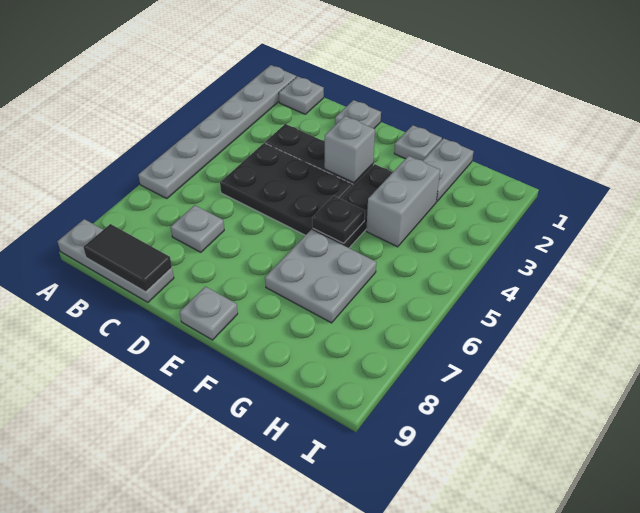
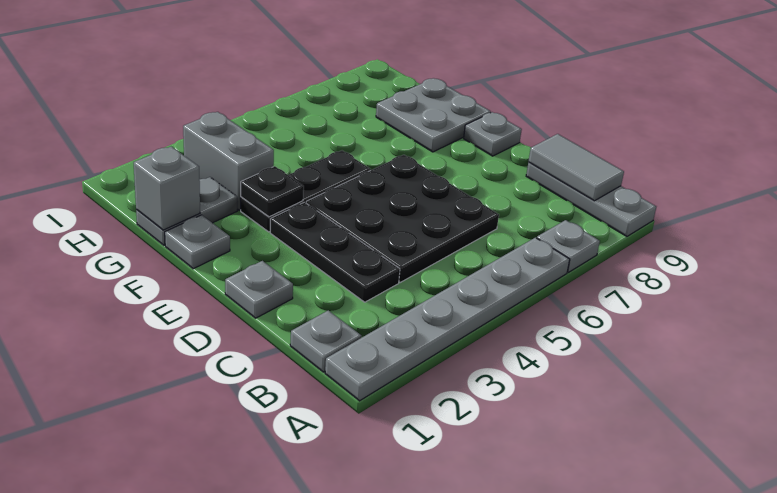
black 1x2 tile [83,224,172,292] -> grey 1x2 tile [529,134,624,201]
black 2x3 plate [220,143,353,235] -> black 3x3 plate [306,155,499,282]
grey 1x1 plate [171,205,224,252] -> grey 1x1 plate moved to [537,220,600,272]
grey 1x1 brick [324,116,375,183] -> grey 1x1 brick moved to [134,147,200,230]
black 1x1 plate [312,196,365,243] -> black 1x1 plate moved to [241,166,304,217]
grey 2x2 plate [265,230,376,323] -> grey 2x2 plate moved to [376,78,491,152]
grey 1x2 brick [366,156,440,247] -> grey 1x2 brick turned to [183,112,274,210]

